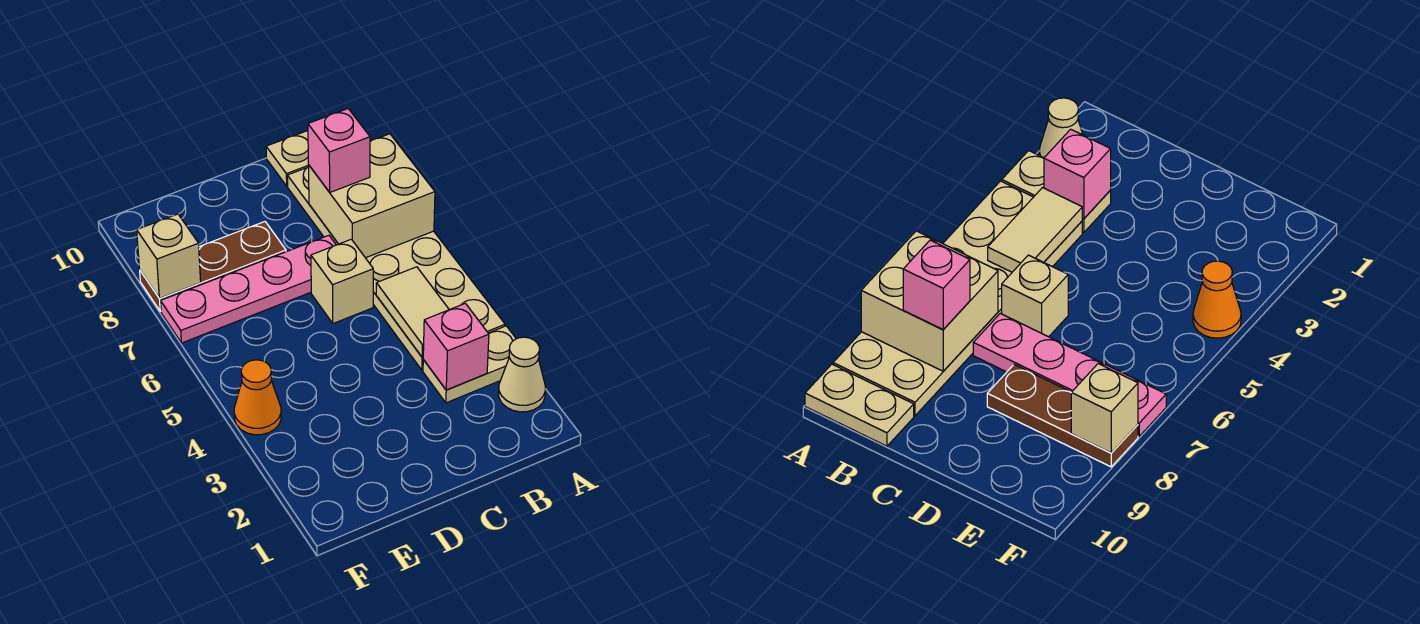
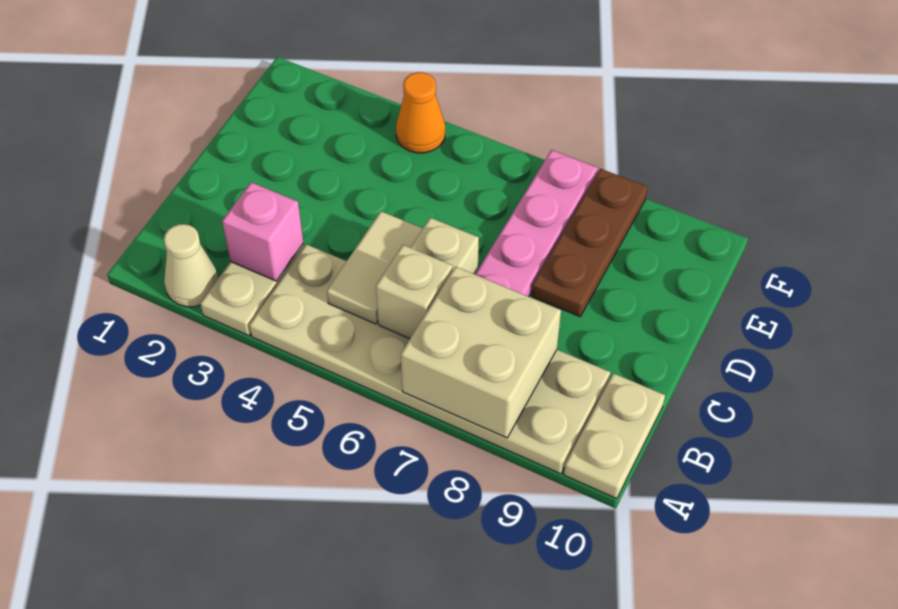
tan 1x2 tile [376,267,449,357] -> tan 1x2 tile turned to [327,211,423,324]
pink 1x1 brick [308,109,370,192] -> none
tan 1x1 brick [137,214,201,298] -> tan 1x1 brick moved to [376,245,453,339]

